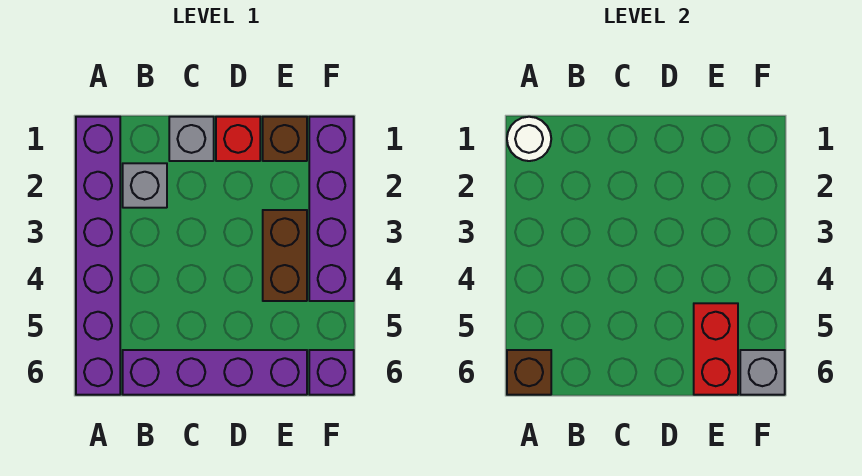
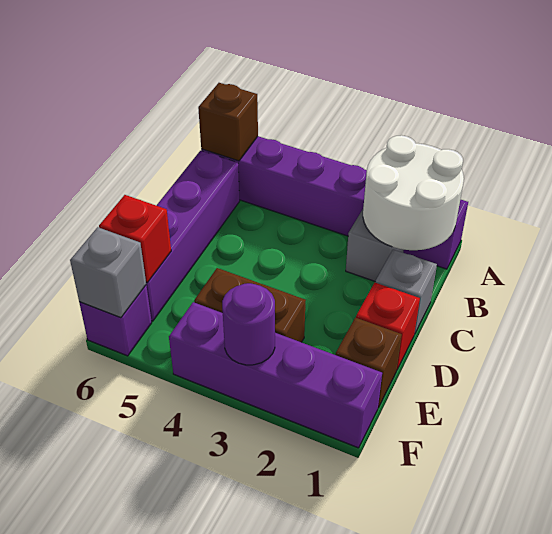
white 1x1 round brick [507,117,551,161] -> white 2x2 round brick [363,135,464,250]
red 1x2 brick [694,303,738,395] -> red 1x1 brick [99,195,171,282]
none -> purple 1x1 round brick [222,283,275,365]

